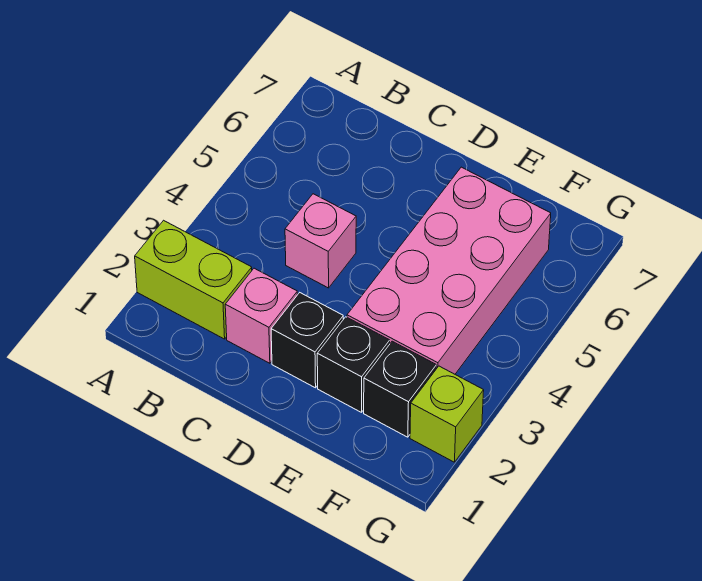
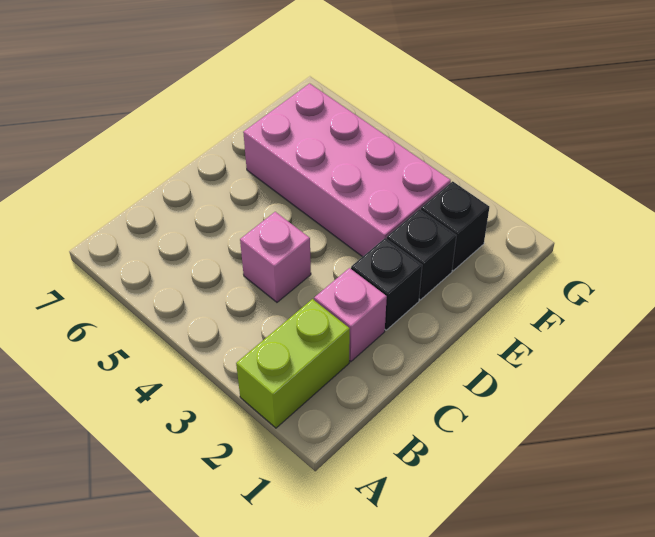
lime 1x1 brick [410,366,484,462] -> none

